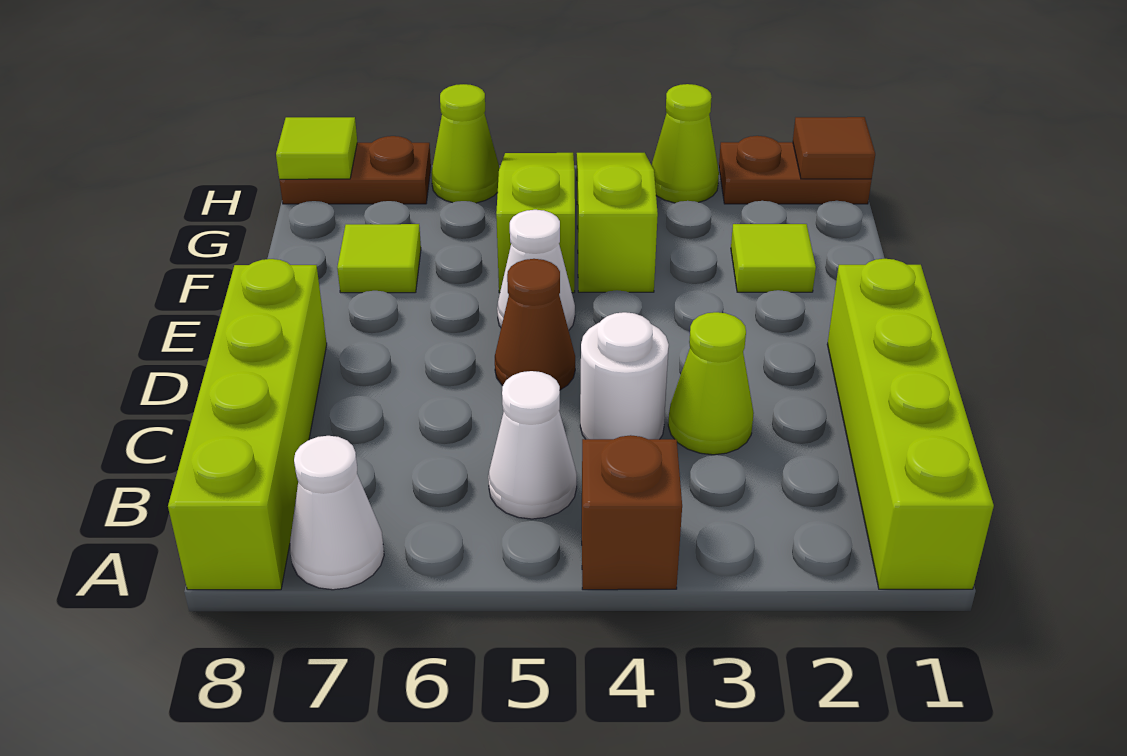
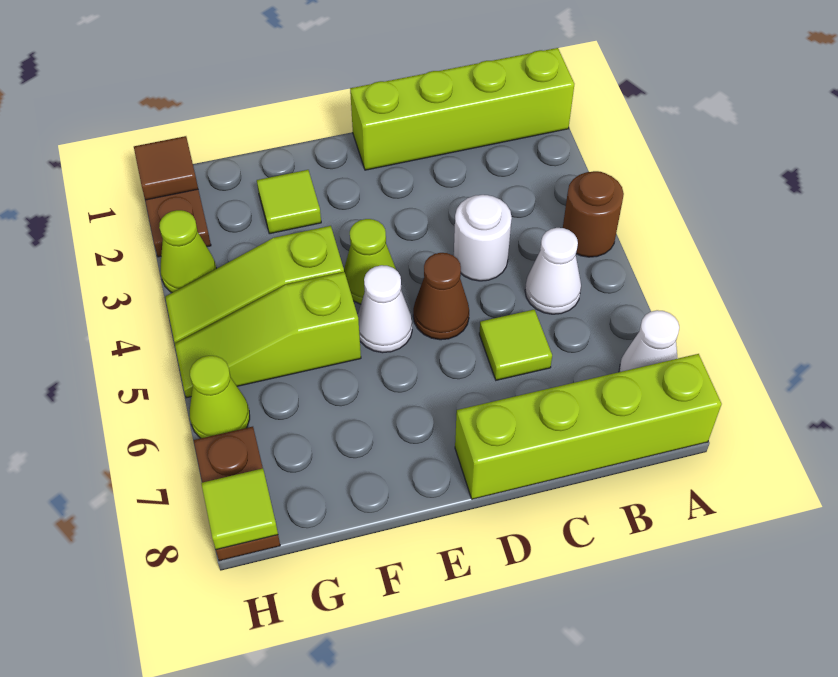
brown 1x1 brick [582,435,682,590] -> brown 1x1 round brick [563,171,624,257]
lime 1x1 cone [668,312,754,455] -> lime 1x1 cone moved to [344,219,396,304]
lime 1x1 tile [337,224,421,293] -> lime 1x1 tile moved to [479,310,552,380]

